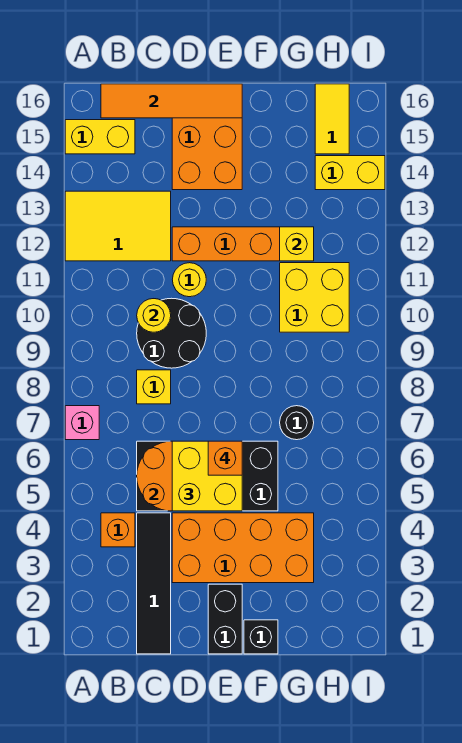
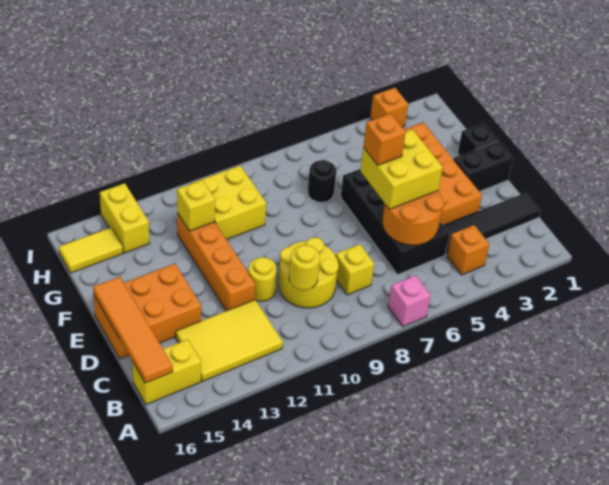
yellow 2x3 tile [65,191,171,261] -> yellow 2x3 tile turned to [176,300,283,382]
yellow 1x2 brick [65,120,135,154] -> yellow 1x2 brick turned to [132,339,201,405]
black 2x2 round brick [137,298,206,368] -> yellow 2x2 round brick [279,237,339,308]
none -> orange 1x1 brick [370,88,408,127]

